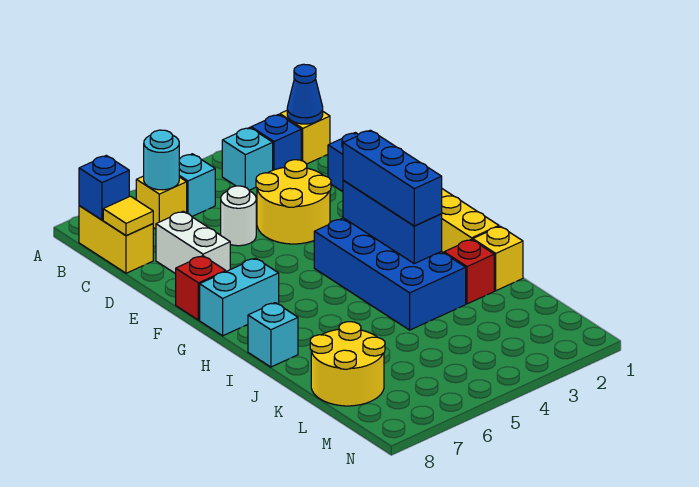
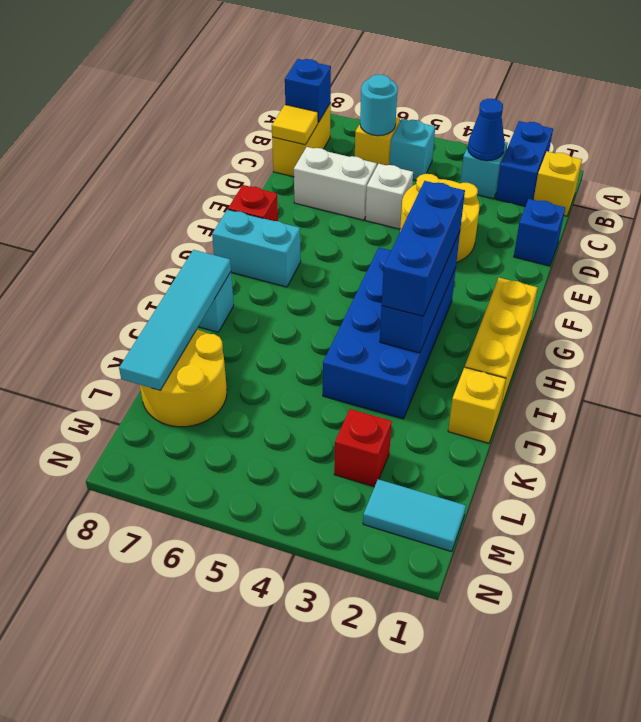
blue 1x1 cone [287,64,323,124] -> blue 1x1 cone moved to [468,99,505,161]
blue 1x1 brick [251,114,301,170] -> blue 1x2 brick [496,121,553,206]
white 1x1 round brick [221,186,256,246] -> white 1x1 brick [365,164,413,229]
white 1x2 brick [156,211,230,274] -> white 1x2 brick turned to [294,147,377,220]
none -> cyan 1x4 tile [119,250,231,390]
red 1x1 brick [444,239,494,304] -> red 1x1 brick moved to [334,409,392,487]
none -> cyan 1x2 tile [363,479,466,552]

